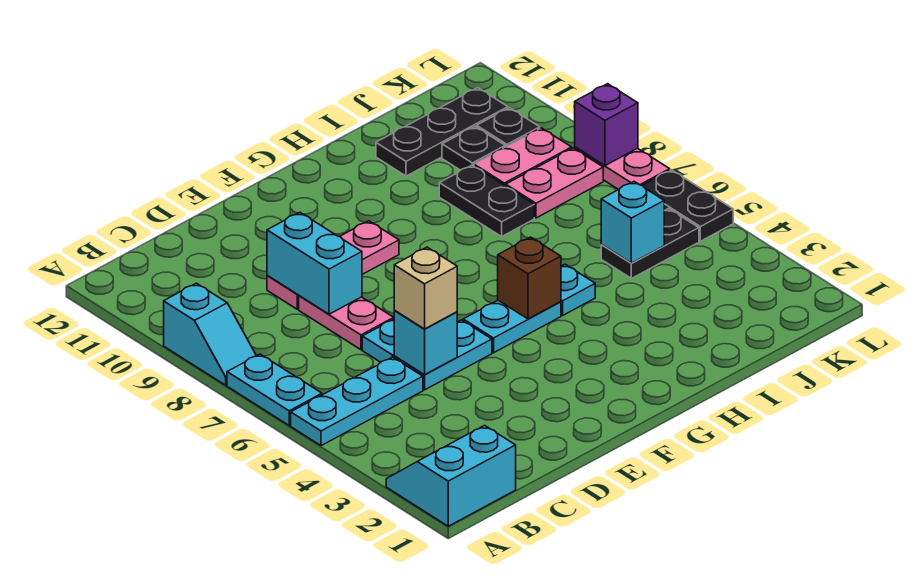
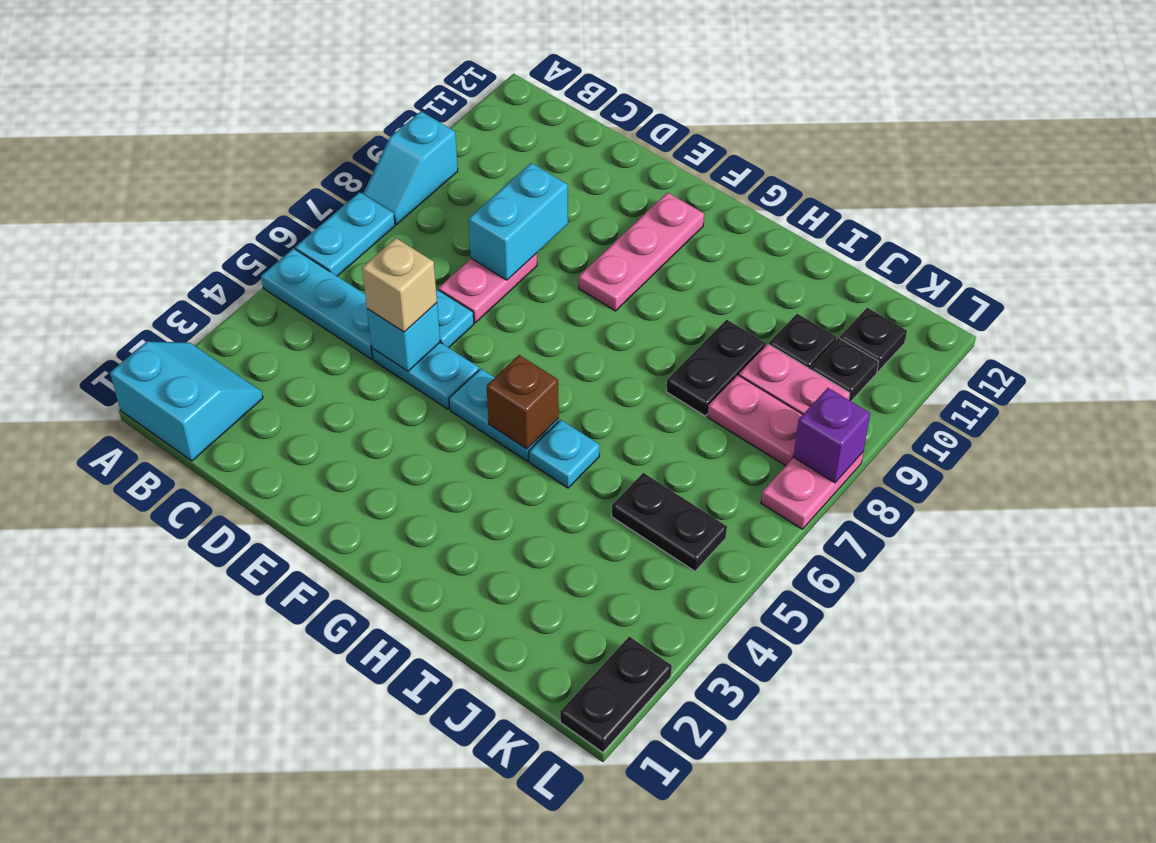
pink 1x3 plate [267,221,399,309] -> pink 1x3 plate turned to [579,193,704,311]
black 1x3 plate [376,88,508,176] -> black 1x1 plate [840,308,907,372]
cyan 1x1 brick [601,182,664,263] -> none
black 1x2 plate [642,170,733,241] -> black 1x2 plate moved to [560,637,672,752]

